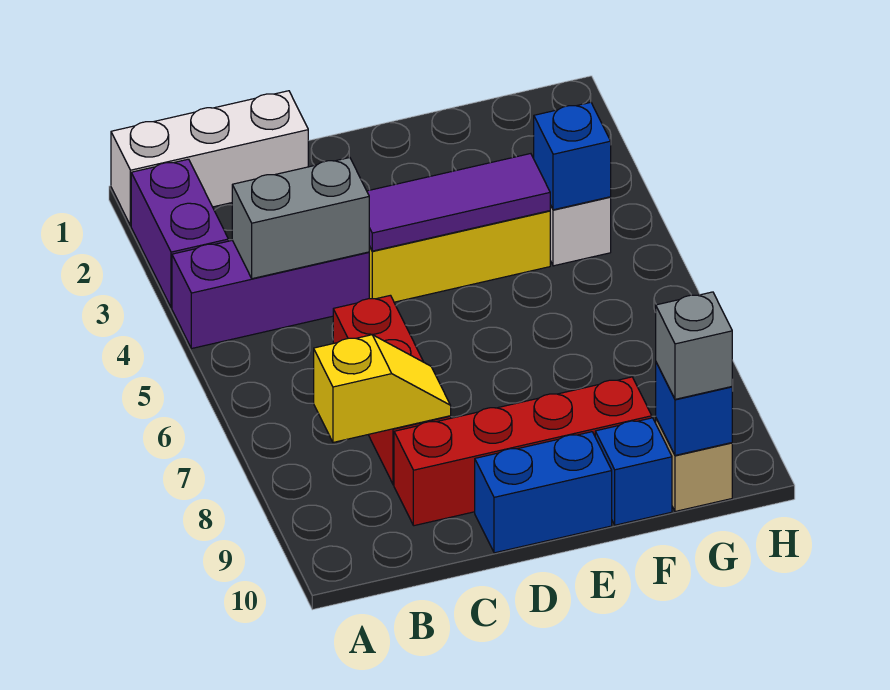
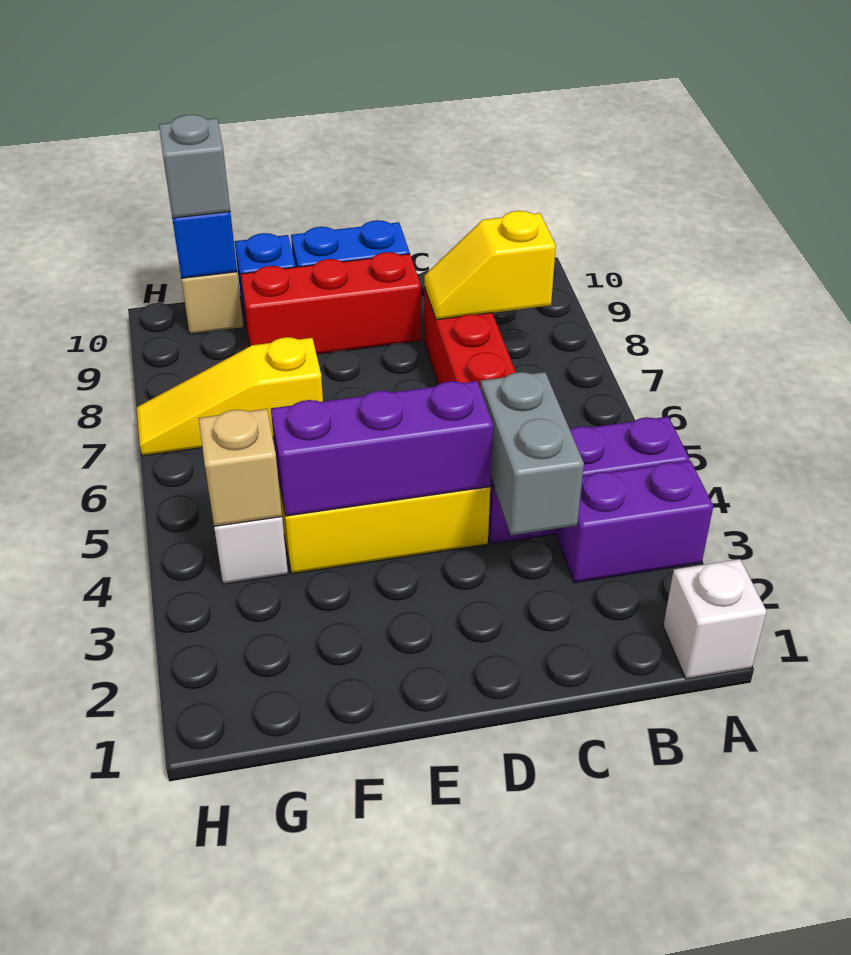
white 1x3 brick [111,91,308,226] -> white 1x1 brick [663,559,767,679]
purple 1x2 brick [131,159,228,308] -> purple 1x2 brick turned to [557,461,713,583]
grey 1x2 brick [232,157,369,279] -> grey 1x2 brick turned to [480,372,584,535]
red 1x4 brick [394,377,652,526] -> red 1x3 brick [240,252,421,354]
purple 1x3 tile [367,154,550,251] -> purple 1x3 brick [271,381,493,516]
none -> yellow 1x3 slope [137,337,323,456]
blue 1x1 brick [534,102,611,210] -> tan 1x1 brick [199,409,282,526]

